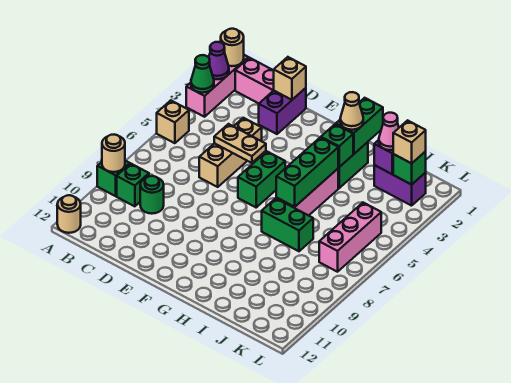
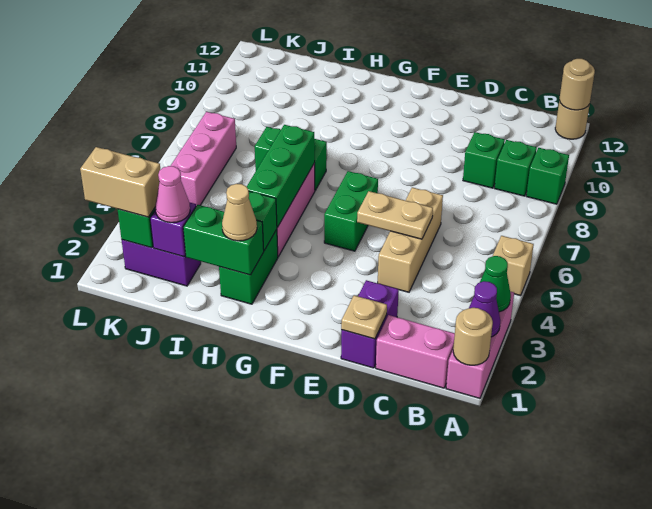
tan 1x1 round brick [102,134,125,172] -> tan 1x1 round brick moved to [559,59,595,110]
green 1x1 round brick [140,176,164,214] -> green 1x1 brick [463,132,505,188]
tan 1x1 brick [273,57,306,100] -> tan 1x1 plate [341,295,387,339]
green 1x2 brick [336,98,383,154] -> green 1x2 brick turned to [183,205,264,275]
tan 1x1 brick [393,120,426,163] -> tan 1x2 brick [80,147,160,217]

